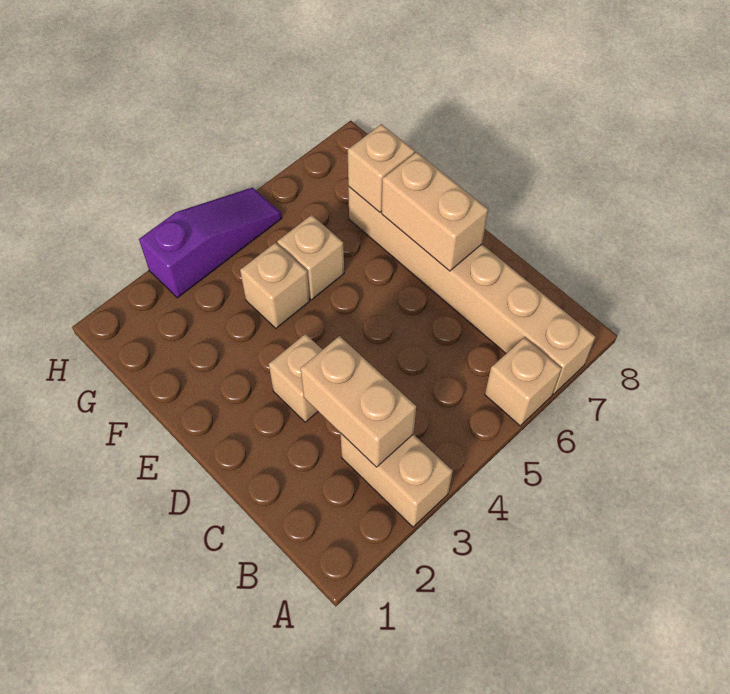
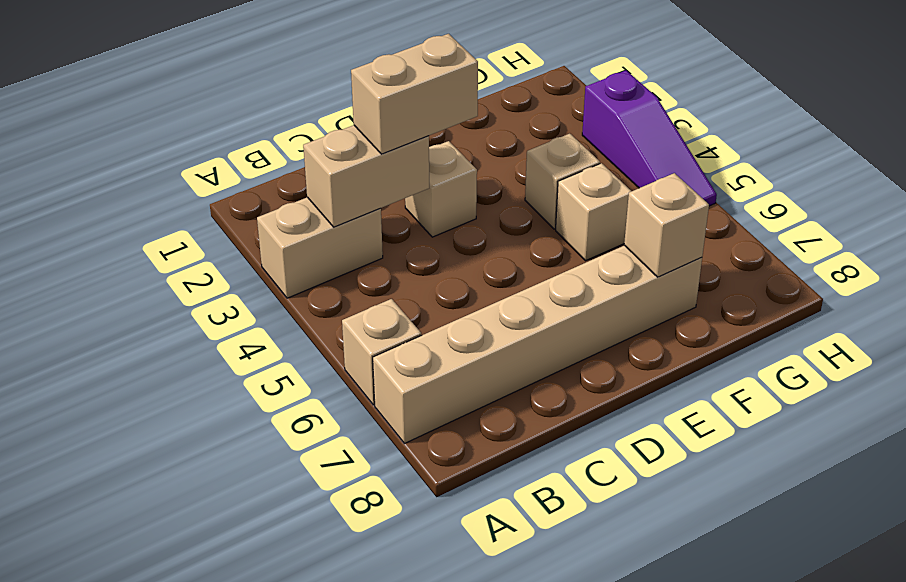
tan 1x2 brick [382,152,488,271] -> tan 1x2 brick moved to [351,34,478,154]

